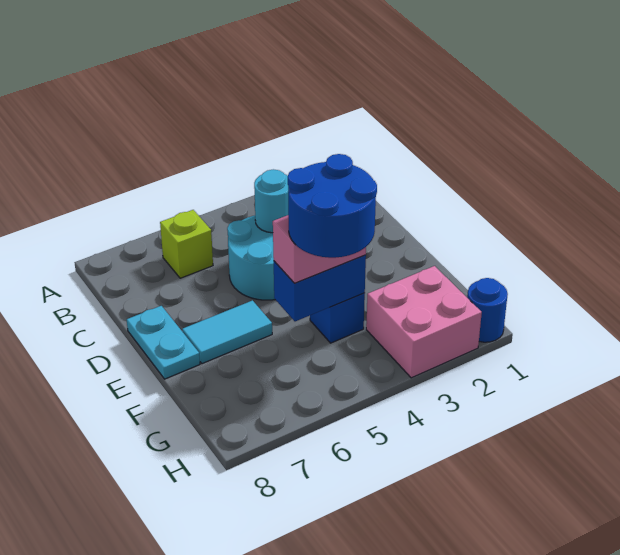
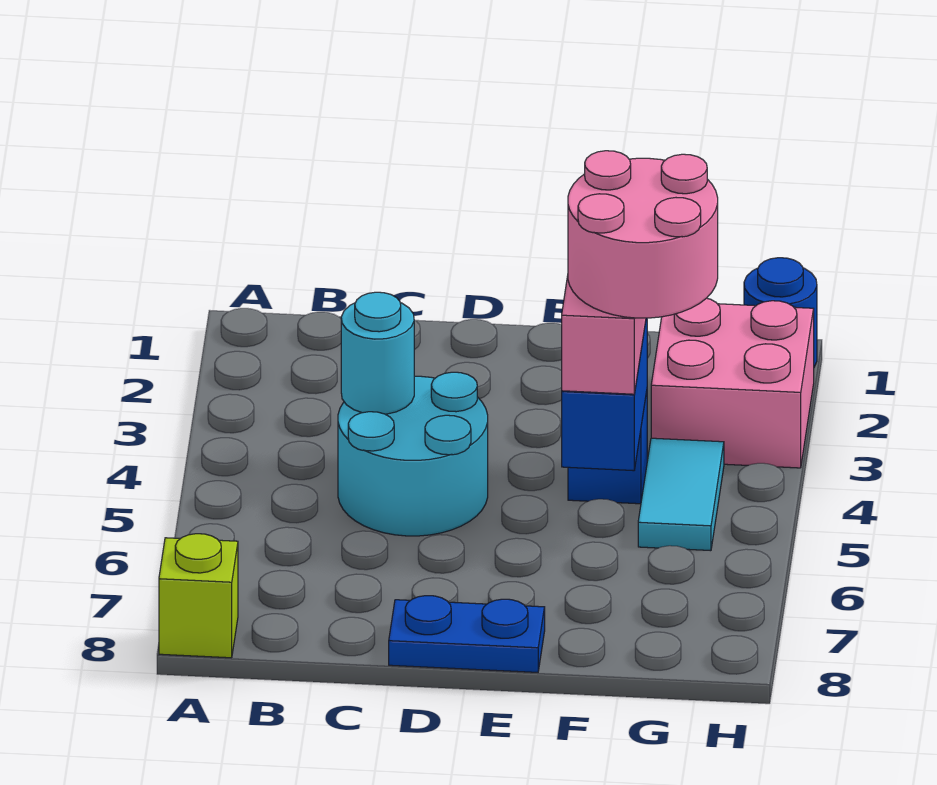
lime 1x1 brick [160,210,213,278] -> lime 1x1 brick moved to [159,534,238,658]
cyan 1x2 plate [127,306,200,379] -> blue 1x2 plate [389,596,545,672]
cyan 1x2 tile [182,300,272,364] -> cyan 1x2 tile moved to [638,438,724,551]
blue 2x2 round brick [288,154,377,258] -> pink 2x2 round brick [568,151,718,318]

